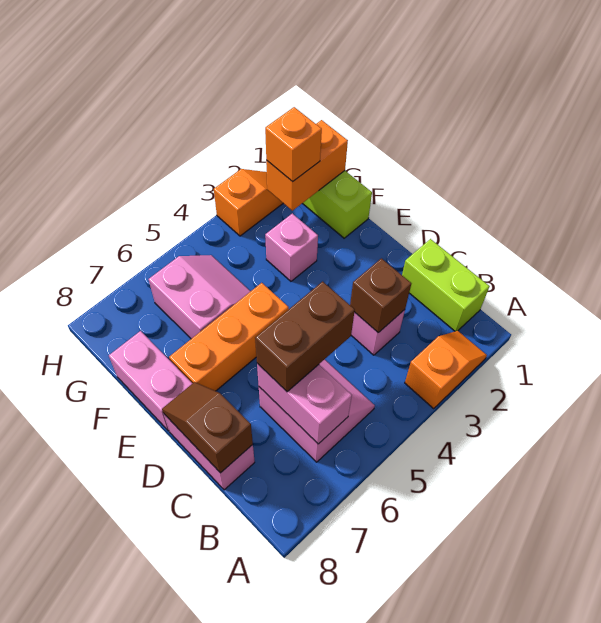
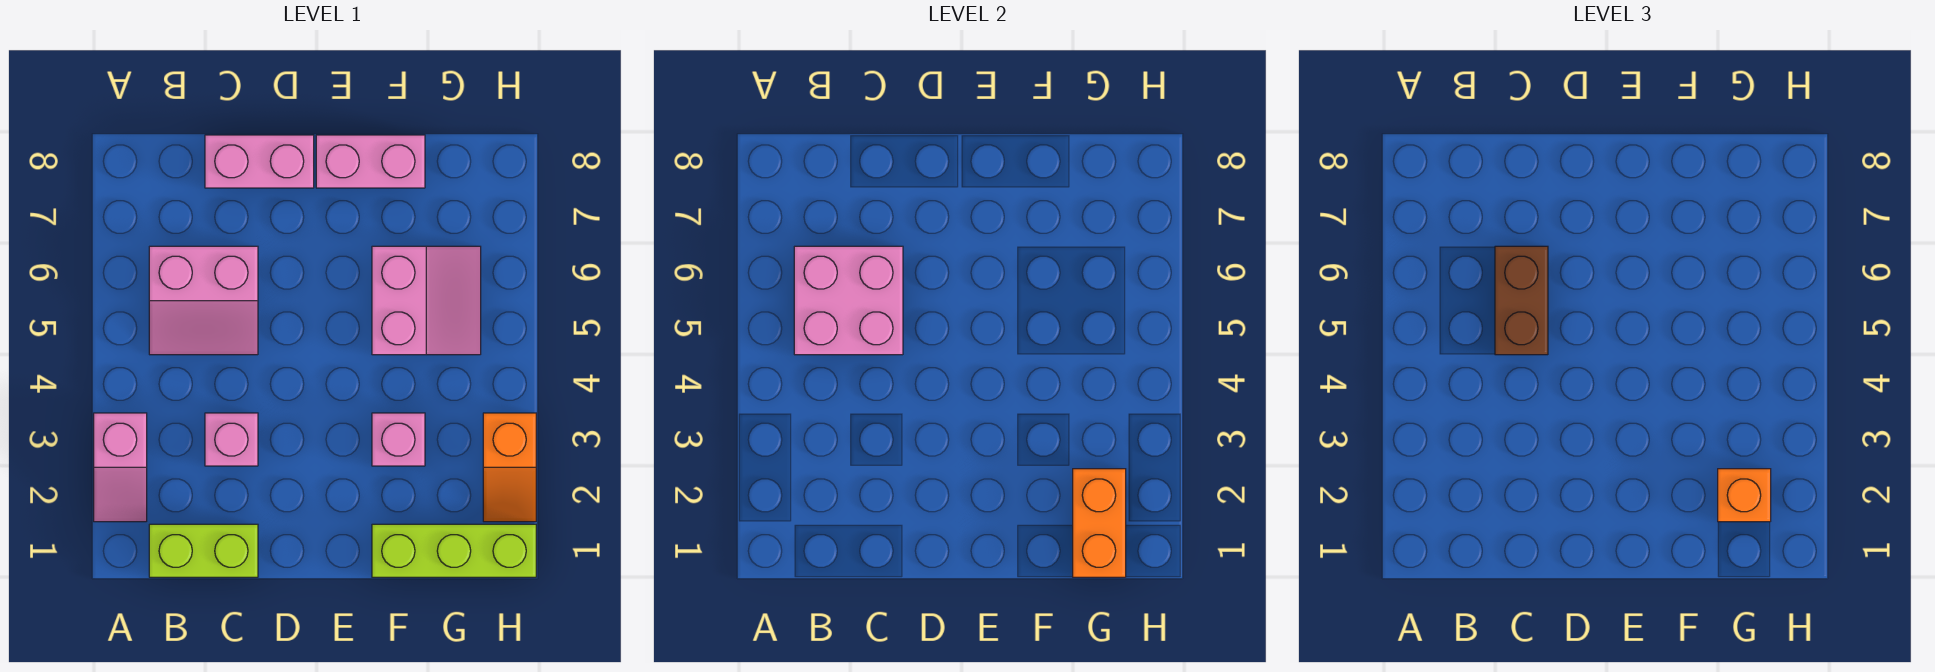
orange 1x2 slope [405,331,487,409] -> pink 1x2 slope [94,413,147,522]
pink 1x2 brick [257,363,352,444] -> pink 2x2 brick [794,246,903,355]
brown 1x1 brick [350,258,411,333] -> none
brown 1x2 slope [162,382,253,473] -> none
orange 1x3 brick [169,283,289,391] -> none
pink 2x2 slope [149,255,251,339] -> pink 2x2 slope turned to [372,246,481,355]

